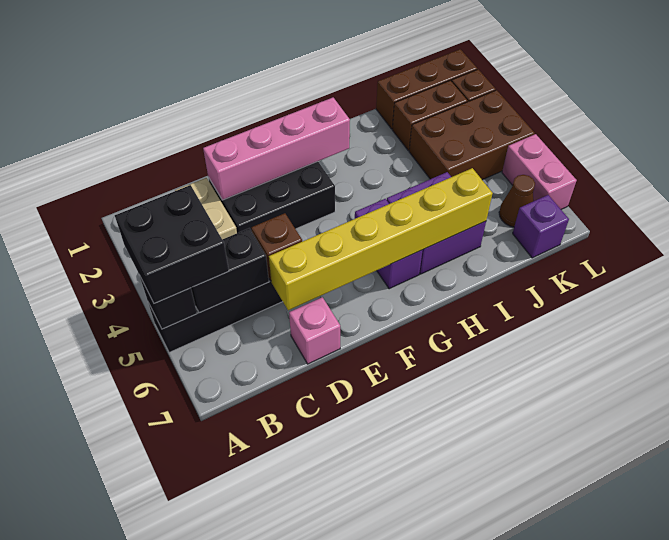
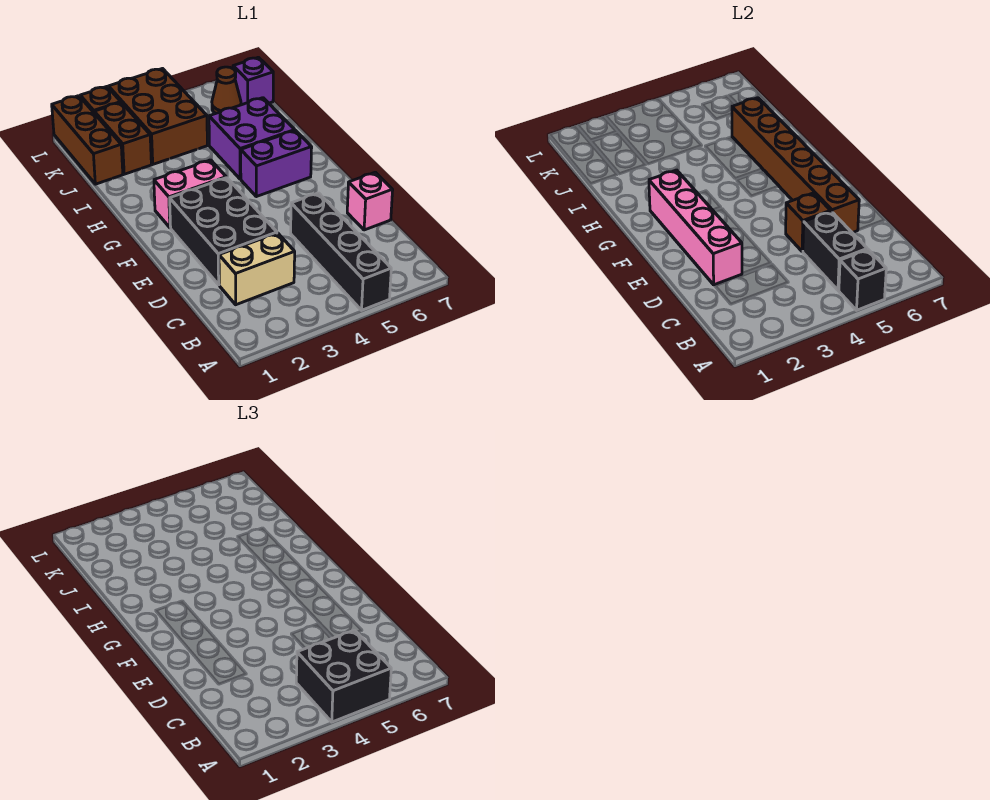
yellow 1x6 brick [269,168,493,310] -> brown 1x6 brick [732,98,859,233]
pink 1x2 brick [502,134,577,209] -> pink 1x2 brick moved to [154,160,226,228]

